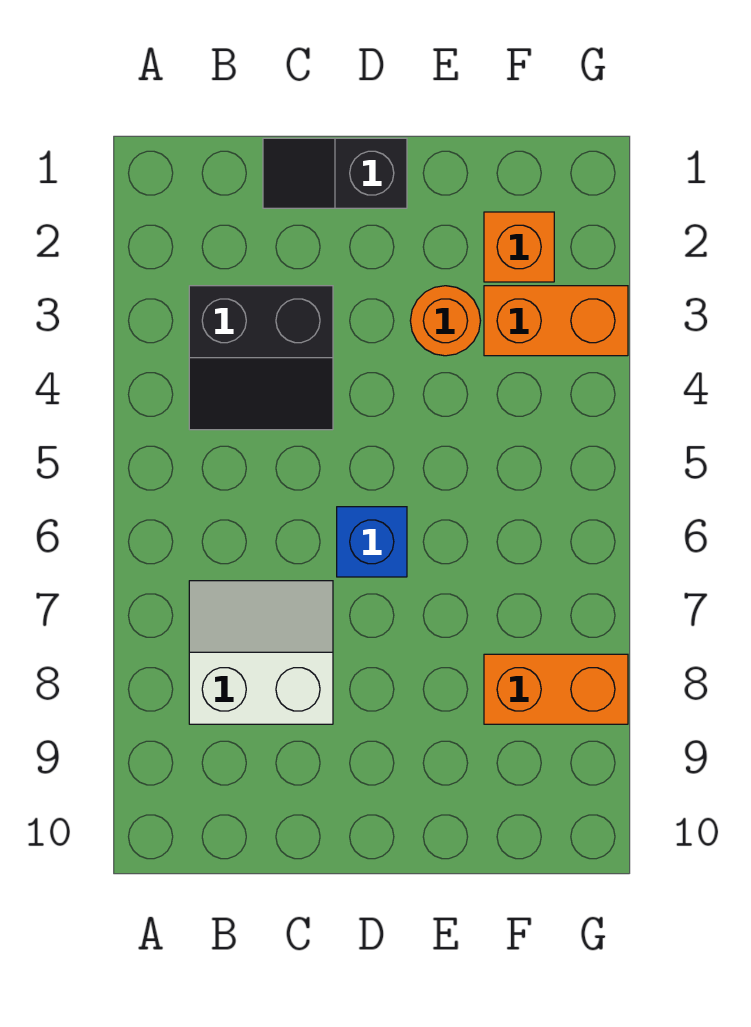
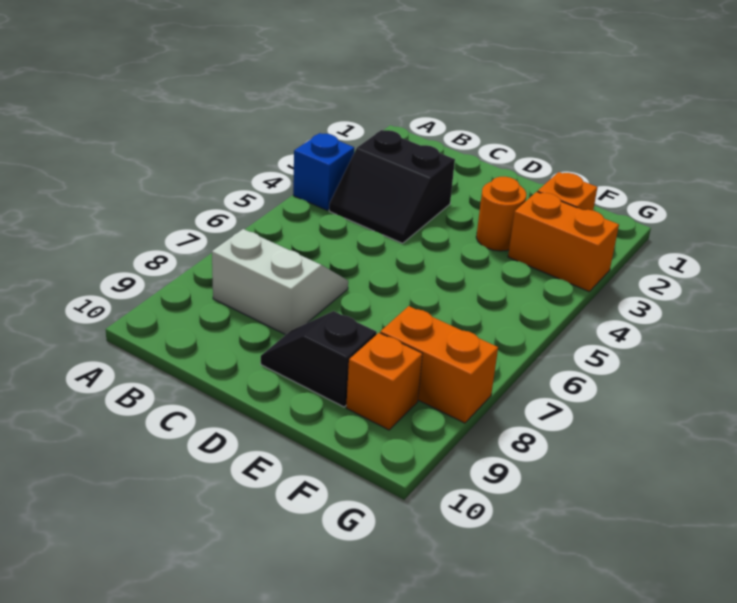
black 1x2 slope [263,138,407,208] -> black 1x2 slope moved to [261,311,377,407]
blue 1x1 brick [337,507,407,577] -> blue 1x1 brick moved to [293,133,354,210]
none -> orange 1x1 brick [346,333,422,430]

